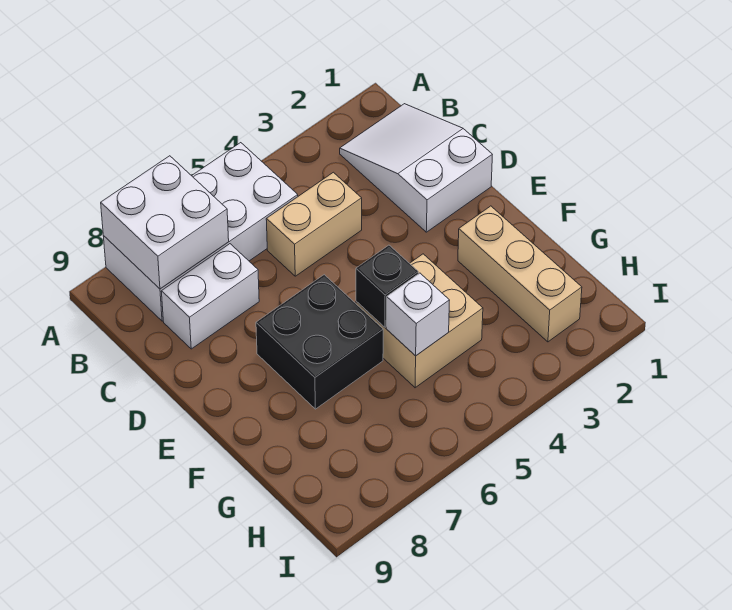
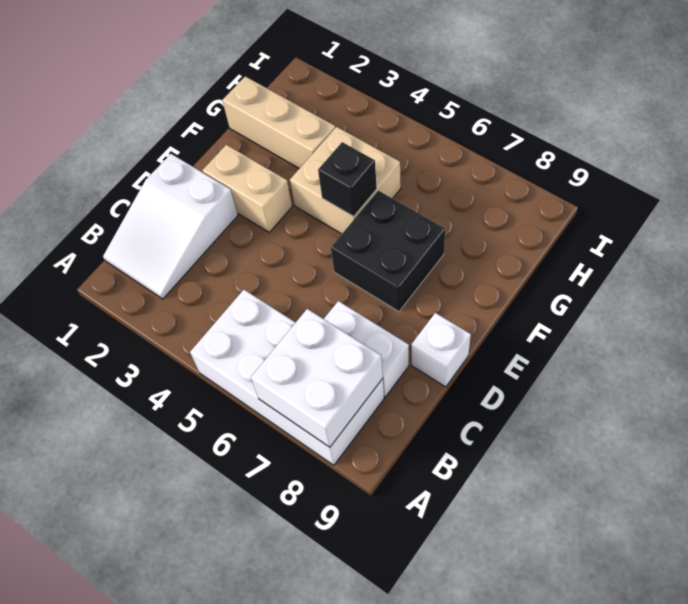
tan 1x2 brick [266,172,362,276] -> tan 1x2 brick moved to [202,145,292,232]
tan 1x3 brick [458,206,582,342] -> tan 1x3 brick turned to [222,76,335,169]
white 1x1 brick [386,273,450,356] -> white 1x1 brick moved to [412,313,471,387]

